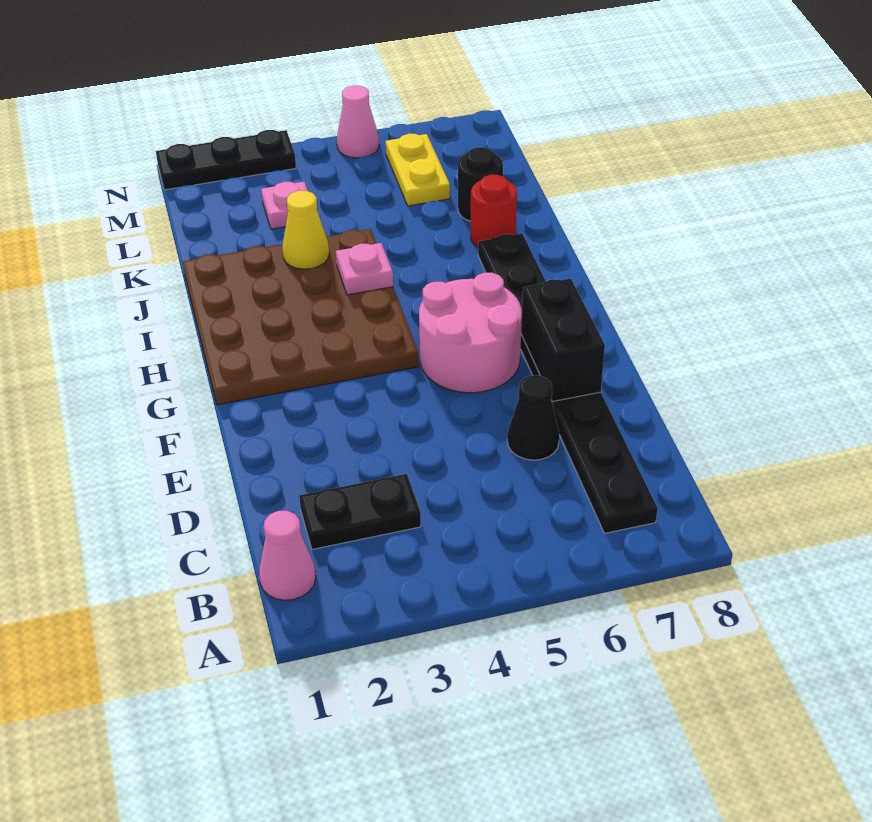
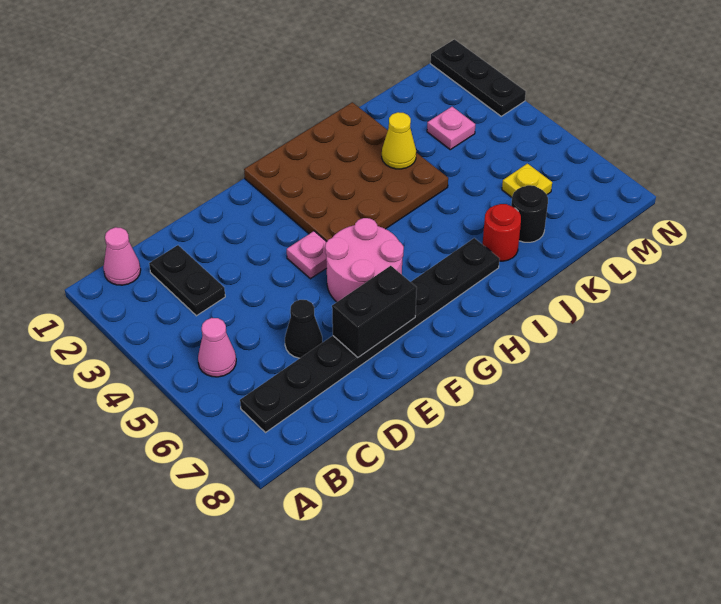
pink 1x1 plate [336,243,393,295] -> pink 1x1 plate moved to [287,231,327,279]
yellow 1x2 plate [386,133,450,206] -> yellow 1x1 plate [502,164,552,197]
pink 1x1 cone [337,86,379,158] -> pink 1x1 cone moved to [198,318,236,377]

